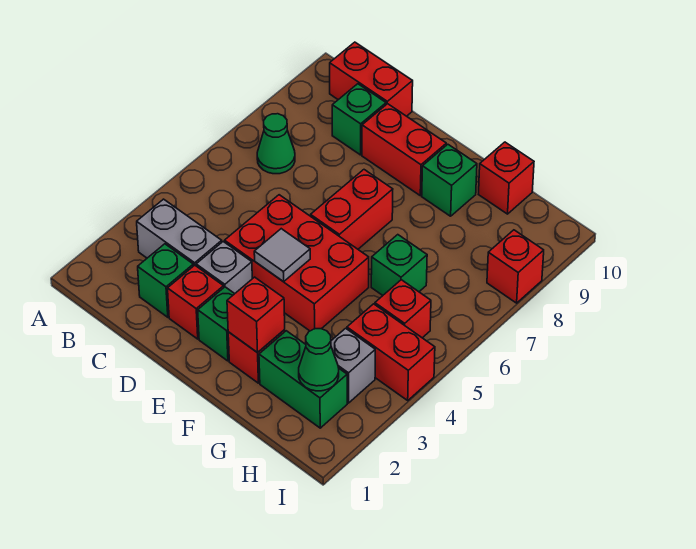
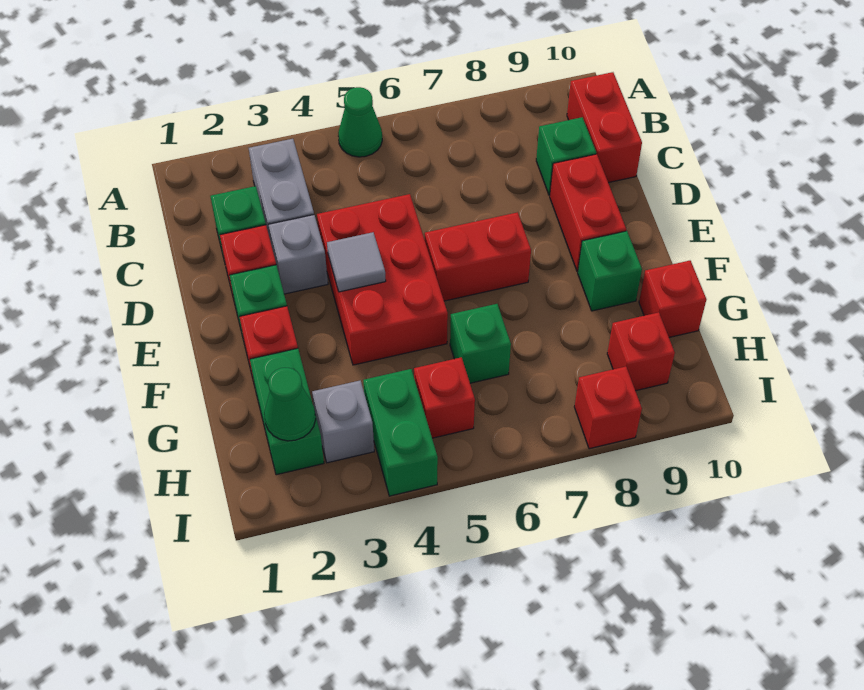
green 1x1 cone [257,114,295,174] -> green 1x1 cone moved to [338,87,382,157]
red 1x1 brick [227,277,285,353] -> red 1x1 brick moved to [607,312,675,391]
red 1x2 brick [347,304,435,400] -> green 1x2 brick [363,369,438,496]

